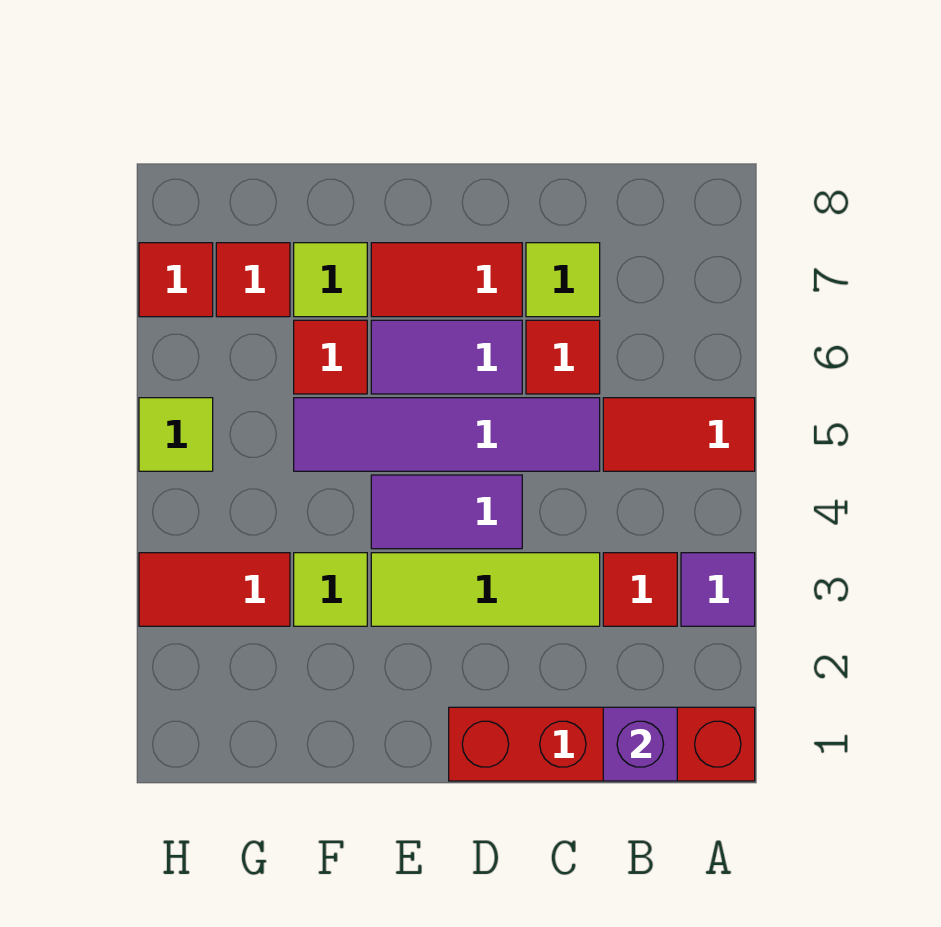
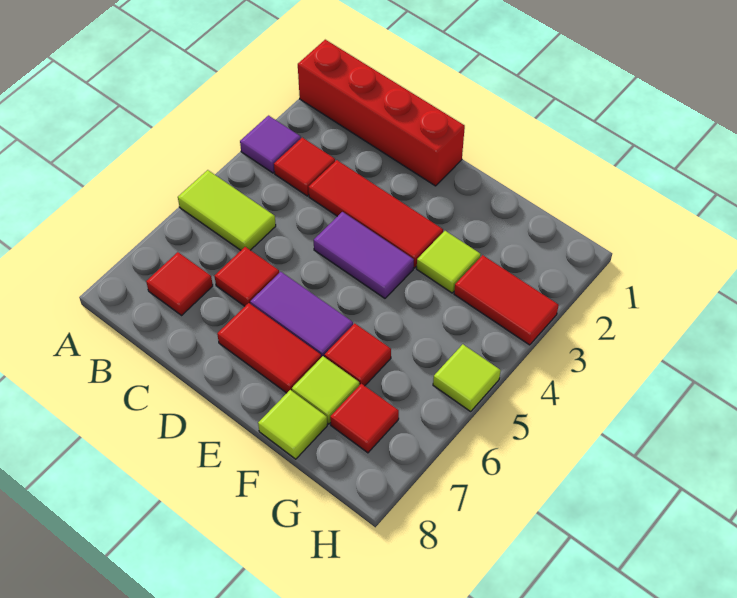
red 1x2 tile [603,398,755,471] -> lime 1x2 tile [178,170,276,250]
purple 1x1 brick [603,707,677,781] -> none
lime 1x3 tile [371,553,600,626] -> red 1x3 tile [308,160,443,268]
purple 1x4 tile [294,398,600,471] -> none
lime 1x1 tile [526,243,600,317] -> lime 1x1 tile moved to [258,390,327,459]
red 1x1 tile [139,243,213,317] -> red 1x1 tile moved to [146,252,213,315]

